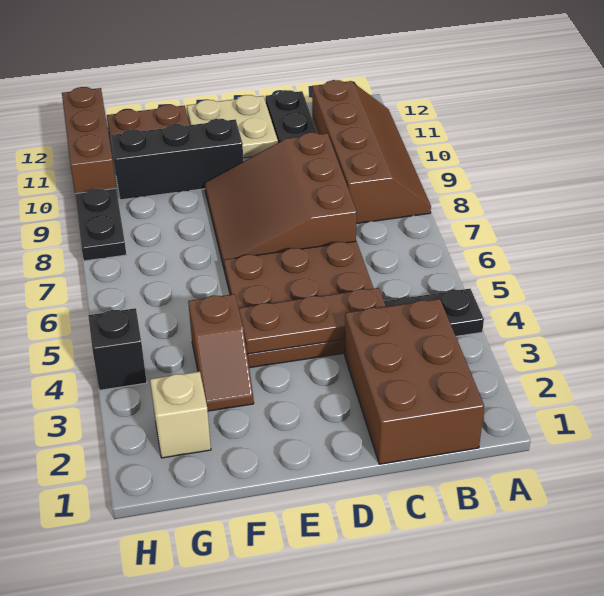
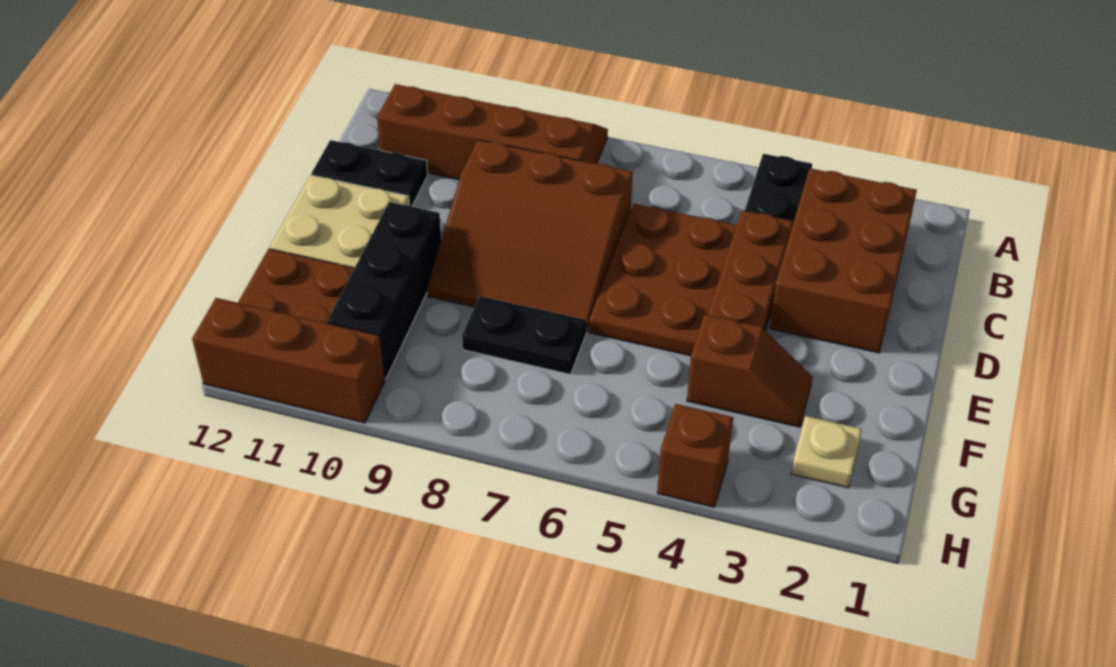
brown 2x3 brick [344,299,484,464] -> brown 2x3 brick turned to [769,168,917,353]
tan 1x1 brick [150,372,211,458] -> tan 1x1 plate [791,416,862,488]
black 1x1 brick [88,308,147,390] -> brown 1x1 brick [657,404,733,507]
black 1x2 plate [75,188,126,261] -> black 1x2 plate moved to [462,296,586,374]

